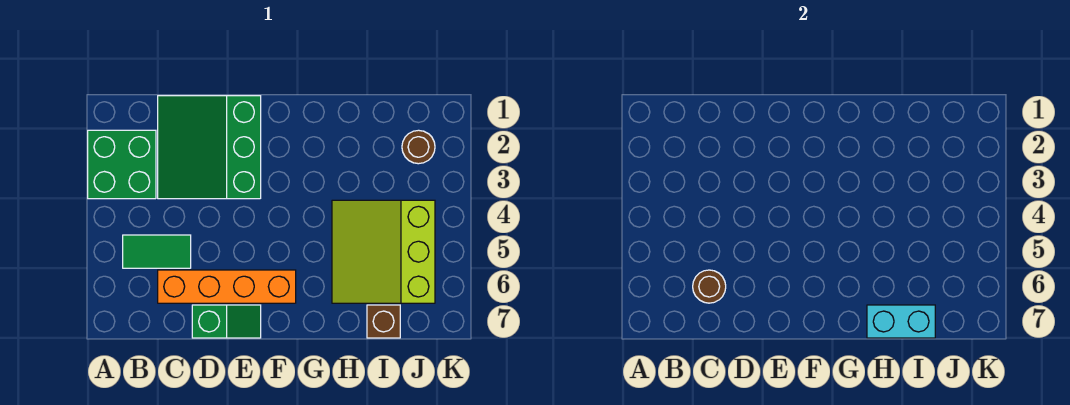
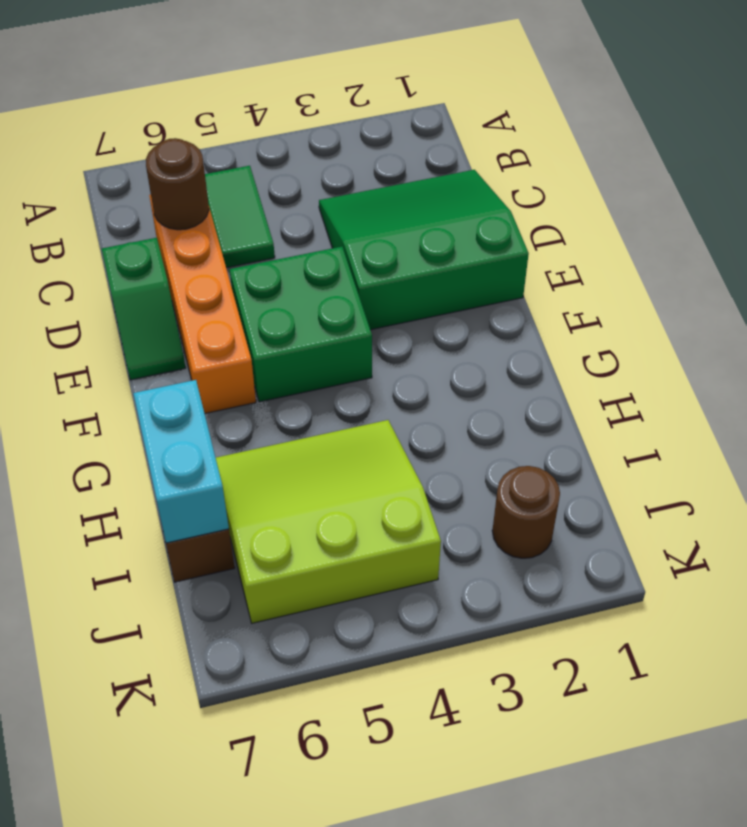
green 2x2 brick [88,130,156,199] -> green 2x2 brick moved to [230,247,372,402]

